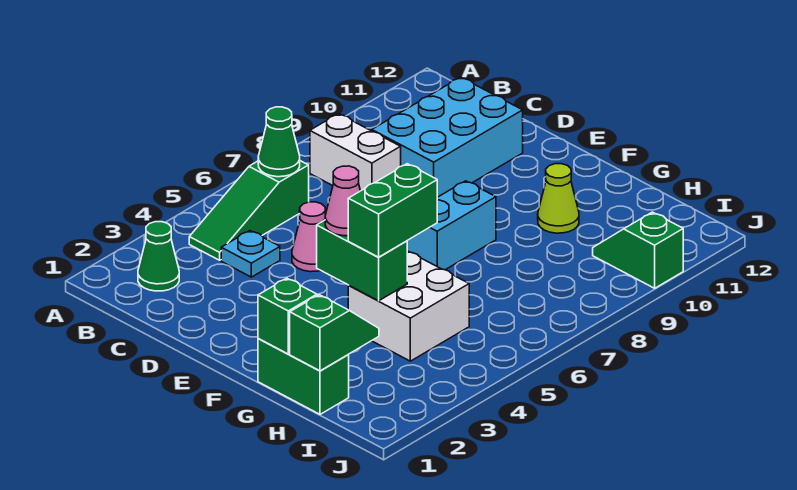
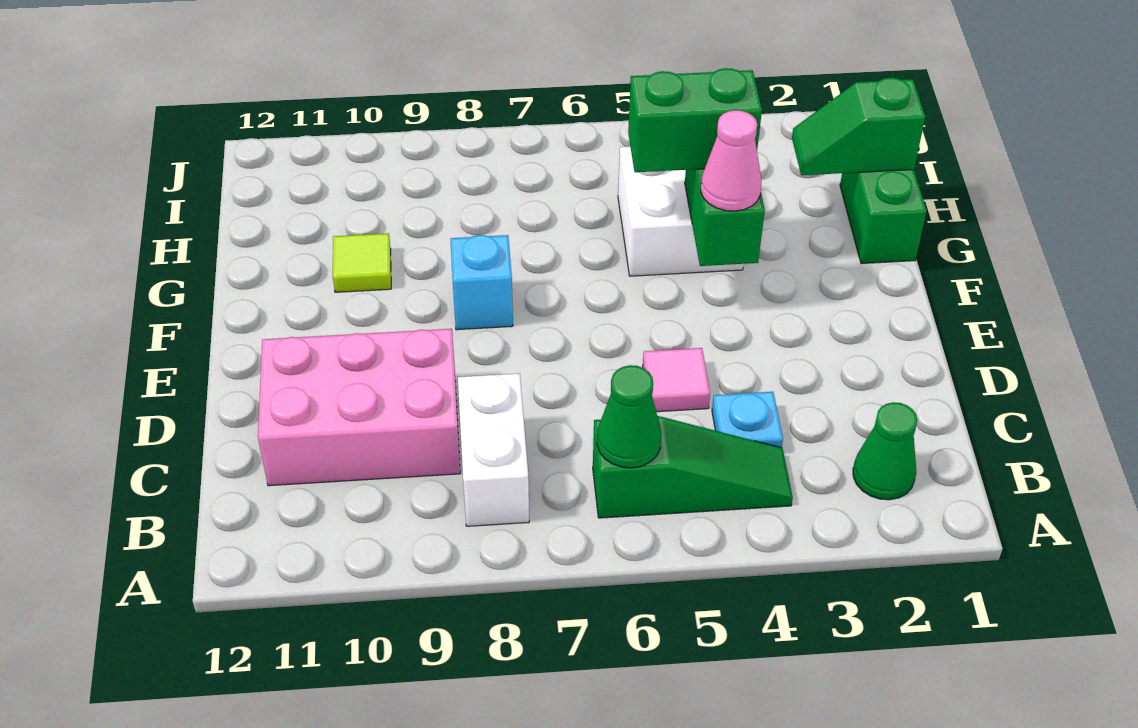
cyan 2x3 brick [372,77,523,197] -> pink 2x3 brick [258,329,460,486]
pink 1x1 cone [292,202,325,272] -> pink 1x1 tile [643,348,710,412]
cyan 1x2 brick [407,181,496,270] -> cyan 1x1 brick [450,235,513,330]
green 1x1 brick [258,278,317,354] -> none
lime 1x1 cone [538,164,579,233] -> lime 1x1 tile [333,233,391,292]
green 1x2 slope [593,212,683,288] -> none

